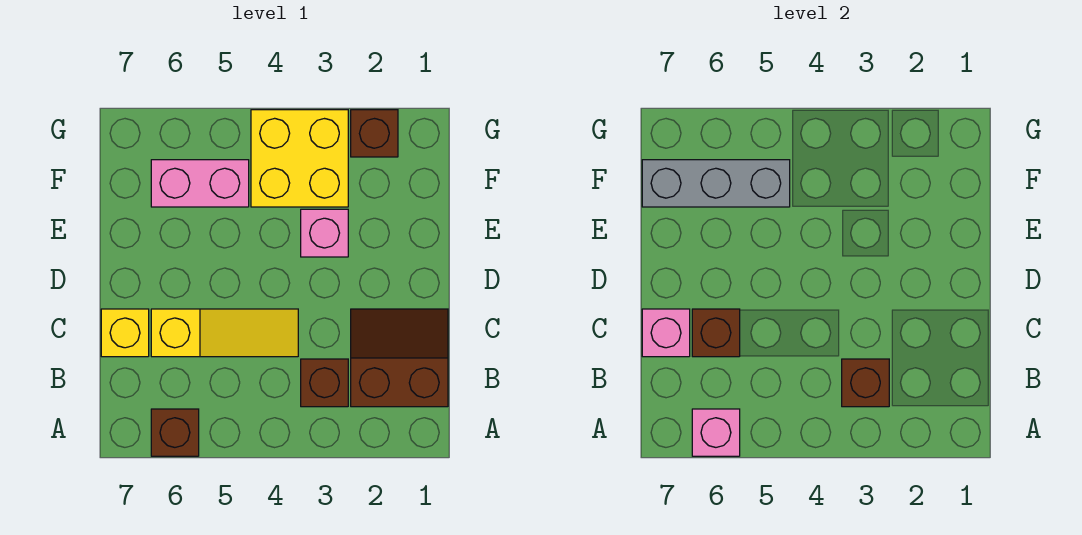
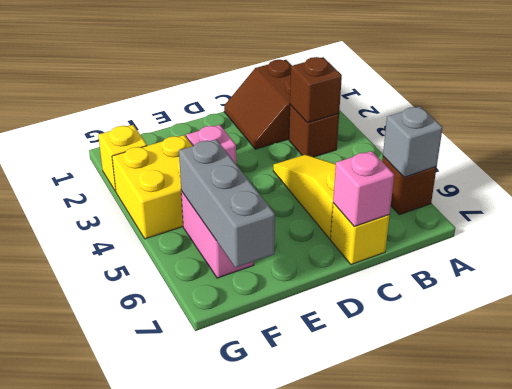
pink 1x1 brick [692,409,740,456] -> grey 1x1 brick [383,107,443,177]
brown 1x1 brick [692,309,740,357] -> none
brown 1x1 brick [351,110,398,157] -> yellow 1x1 brick [98,125,147,192]

